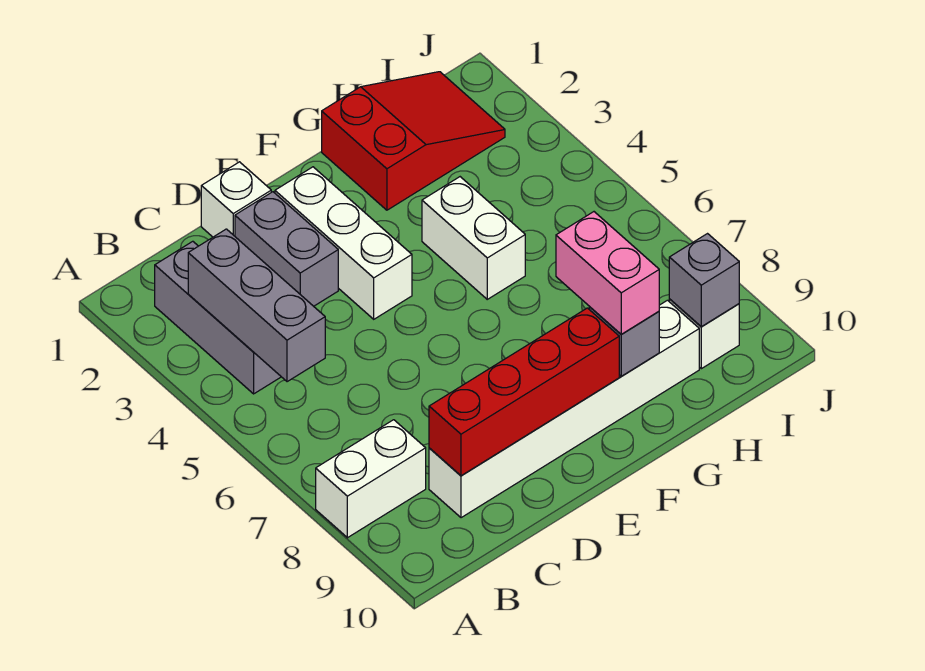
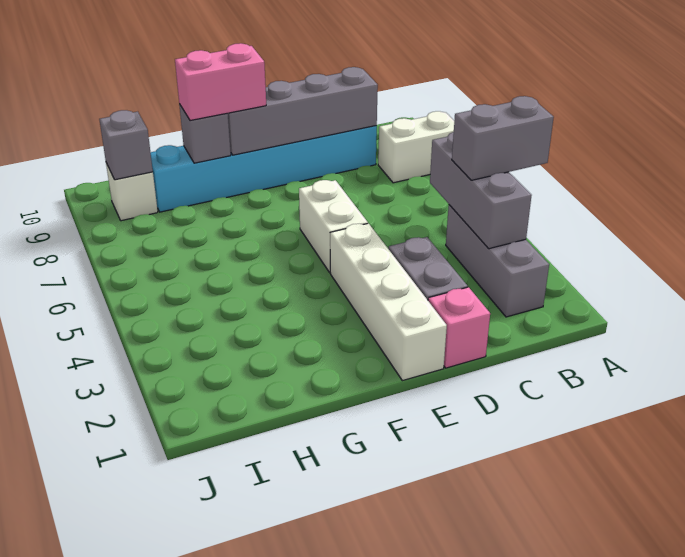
none -> grey 1x2 brick [452,96,554,180]
white 1x6 brick [429,300,699,518] -> cyan 1x6 brick [151,126,377,212]
red 1x4 brick [429,308,619,476] -> grey 1x4 brick [228,67,378,155]
white 1x1 brick [201,162,271,237] -> pink 1x1 brick [428,287,490,368]
white 1x3 brick [275,167,412,319] -> white 1x4 brick [330,223,447,381]
red 2x3 slope [322,72,505,210] -> none
white 1x2 brick [422,177,525,299] -> white 1x2 brick moved to [299,180,368,273]
pink 1x2 brick [556,212,659,334] -> pink 1x2 brick turned to [175,43,266,121]

